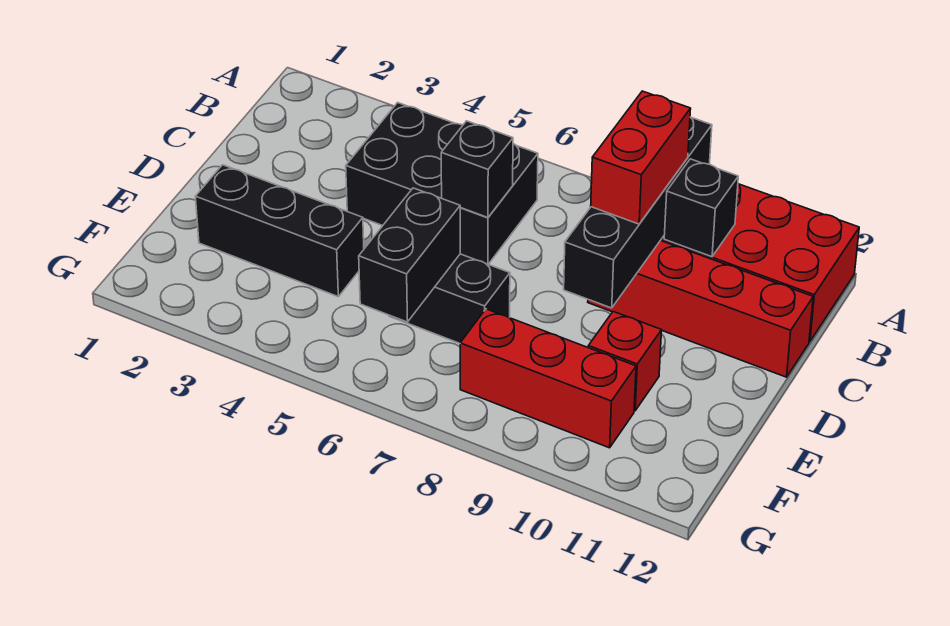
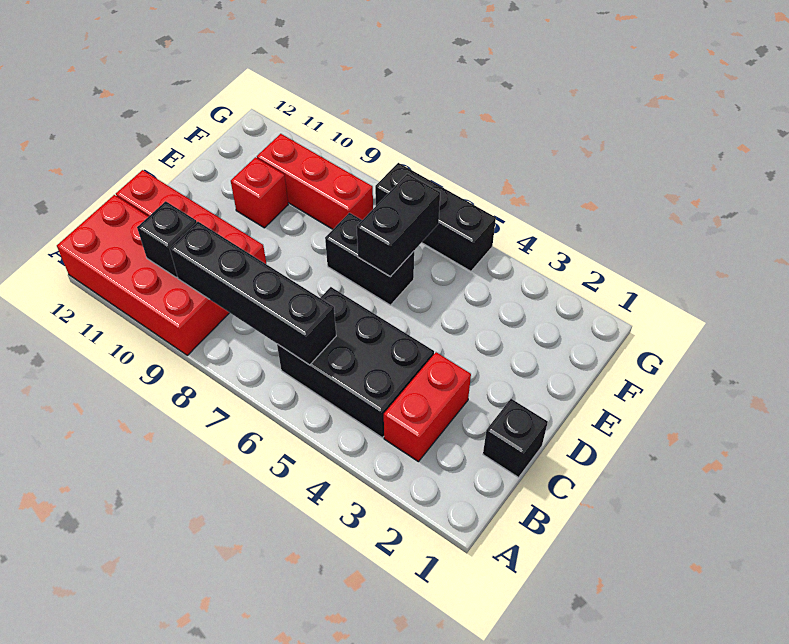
black 1x4 brick [564,117,712,308] -> black 1x4 brick turned to [170,222,336,365]
red 1x2 brick [591,91,691,224] -> red 1x2 brick moved to [384,352,471,461]
black 1x1 brick [441,121,513,218] -> black 1x1 brick moved to [483,399,548,477]
black 1x3 brick [195,165,364,296] -> black 1x3 brick moved to [375,163,496,271]

